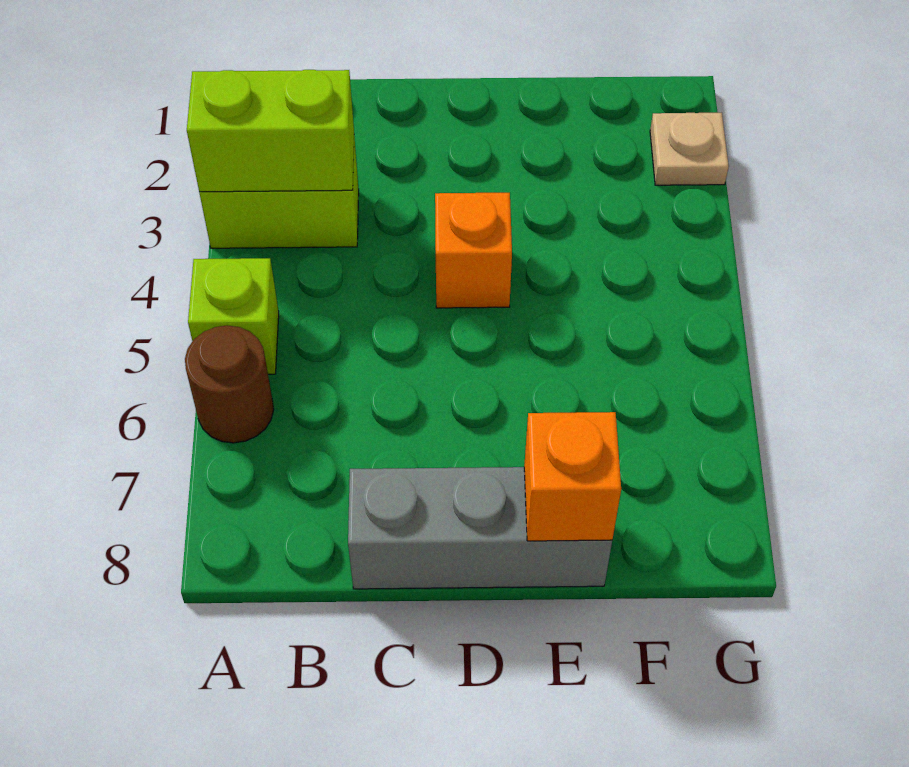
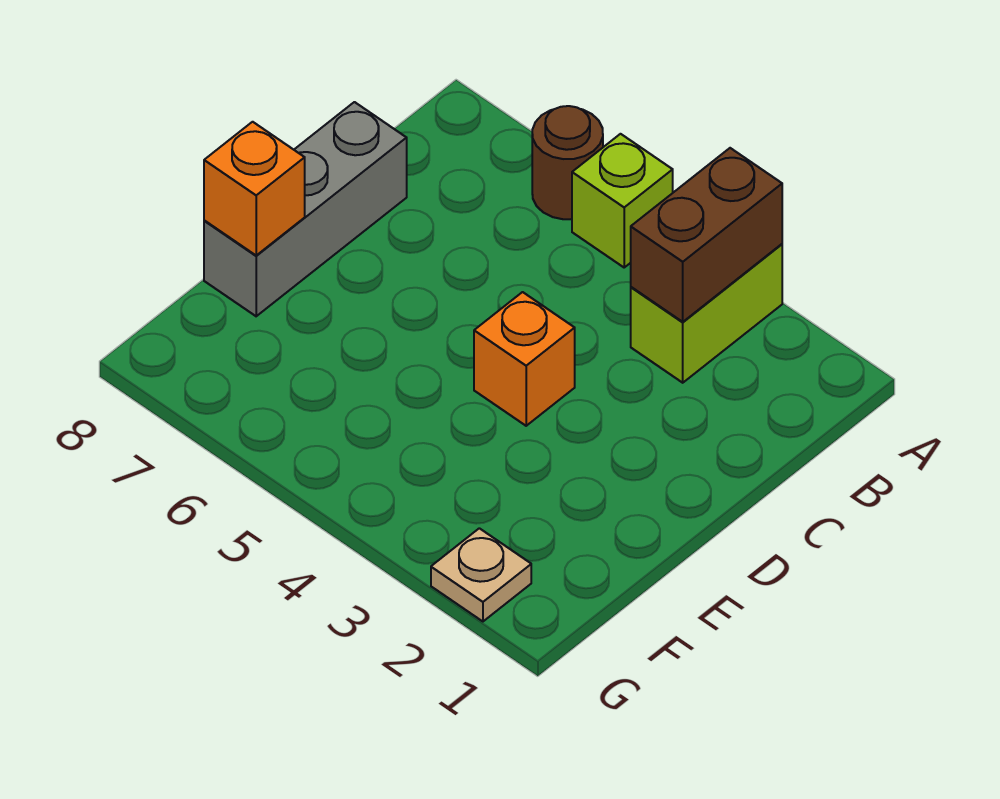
lime 1x2 brick [187,70,354,192] -> brown 1x2 brick [631,148,782,322]

